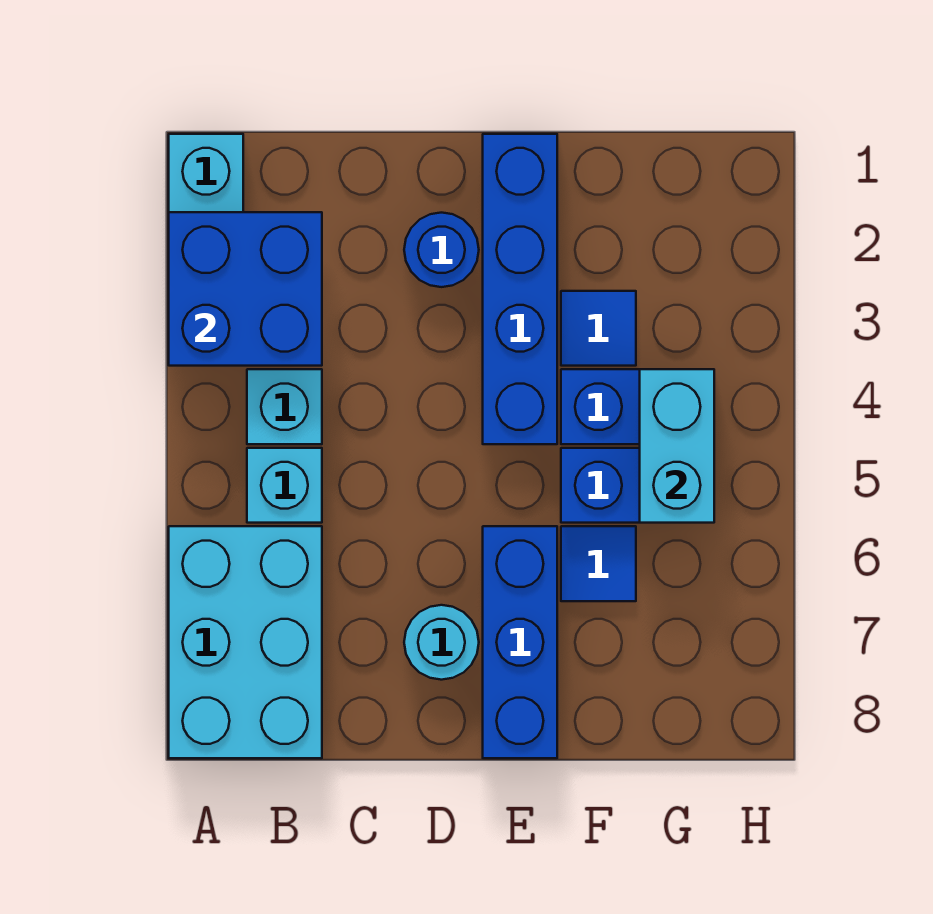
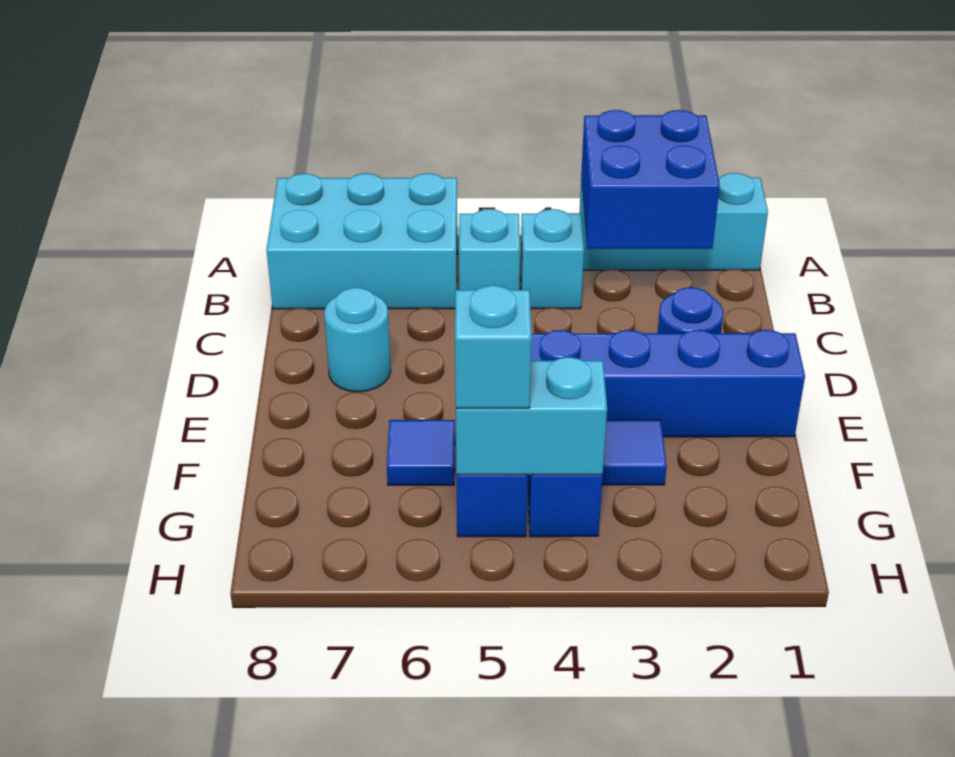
blue 1x3 brick [483,526,557,758] -> none
none -> cyan 1x1 brick [455,285,532,408]

